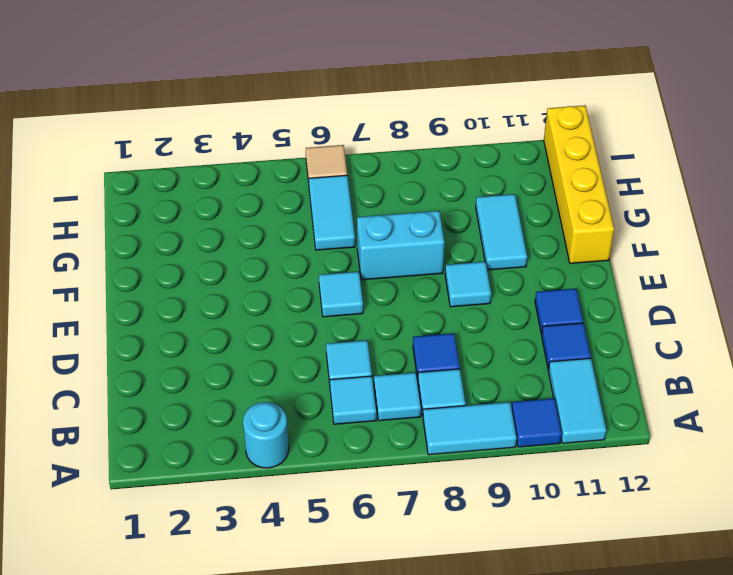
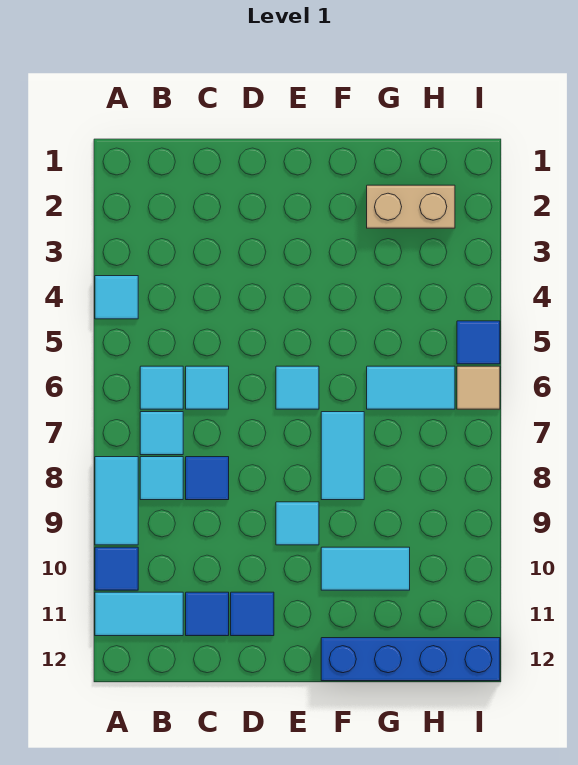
cyan 1x1 round brick [243,402,289,468] -> cyan 1x1 tile [95,276,138,319]
cyan 1x2 brick [357,211,445,280] -> cyan 1x2 tile [321,412,364,500]
yellow 1x4 brick [544,106,614,263] -> blue 1x4 brick [321,638,500,681]
none -> tan 1x2 brick [367,185,455,228]
none -> blue 1x1 tile [457,321,500,364]

